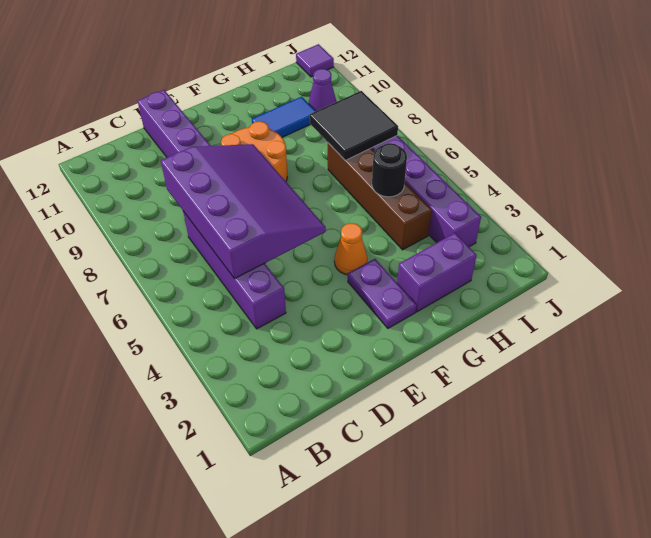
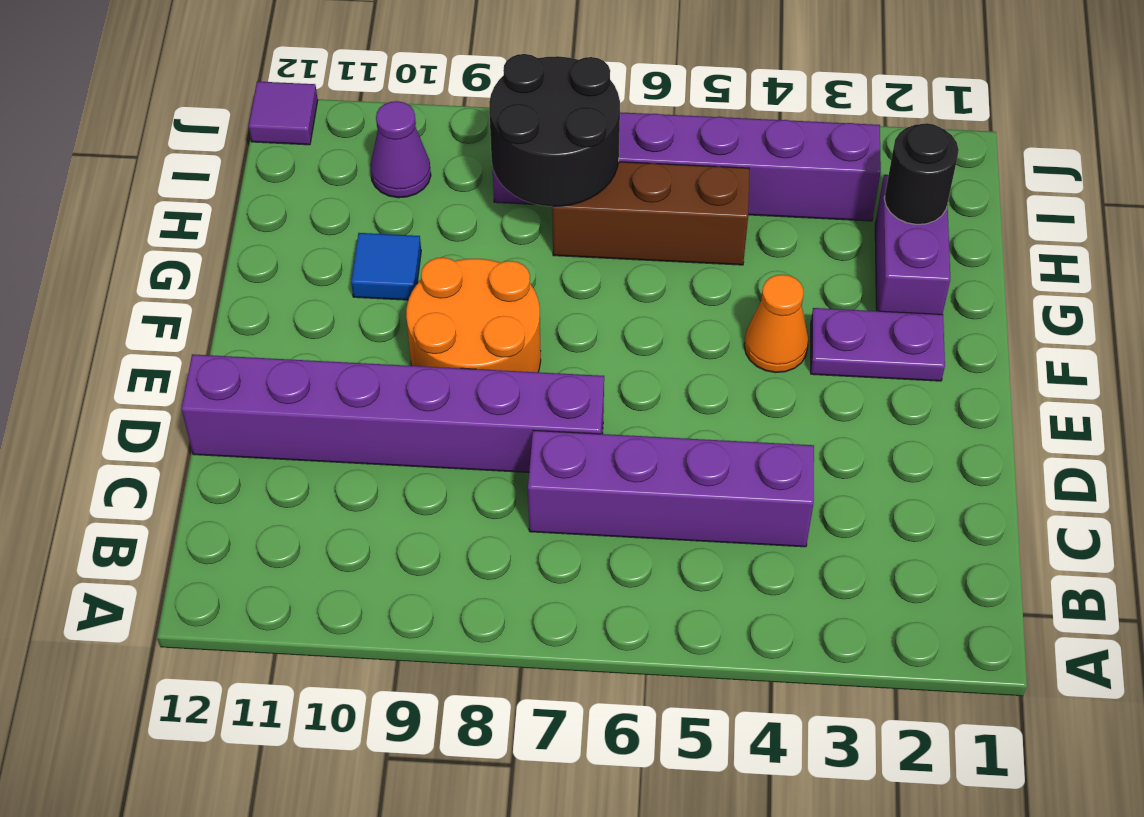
purple 3x4 slope [161,144,326,279] -> none
blue 1x2 tile [252,97,316,137] -> blue 1x1 tile [351,233,421,300]
brown 1x4 brick [328,143,432,250] -> brown 1x3 brick [552,162,749,265]
black 1x1 round brick [372,143,407,197] -> black 1x1 round brick moved to [884,123,959,224]
black 2x2 tile [310,91,398,160] -> black 2x2 round brick [489,54,620,206]

